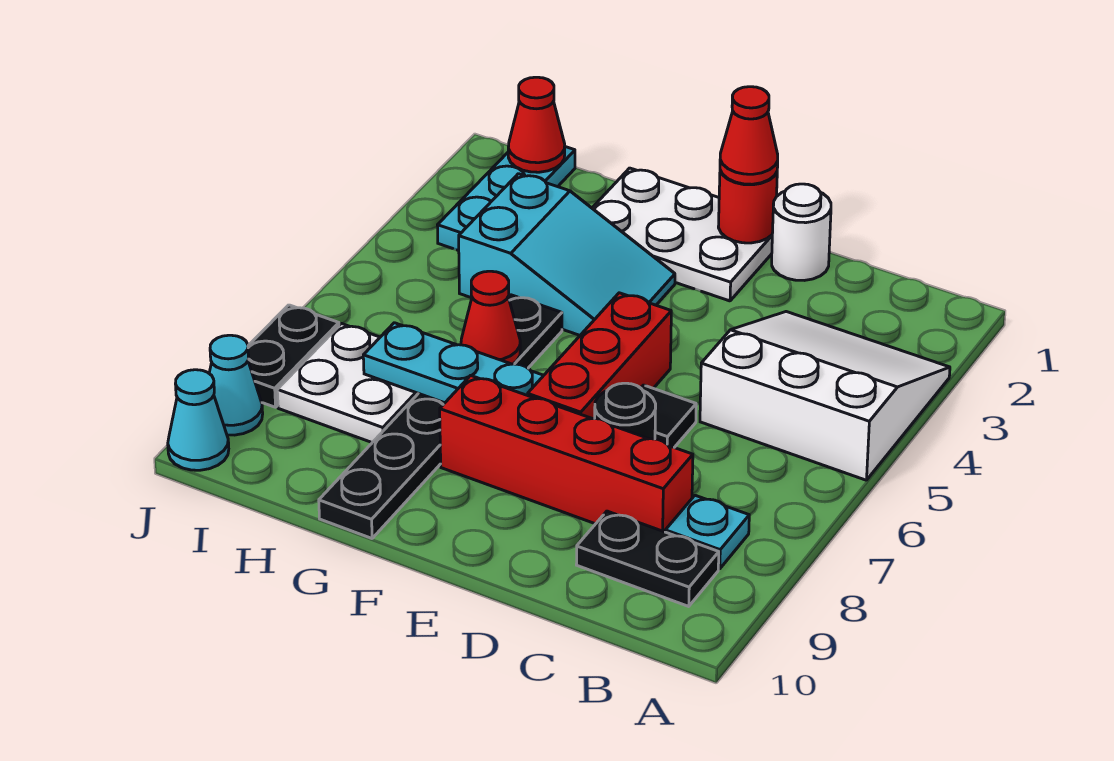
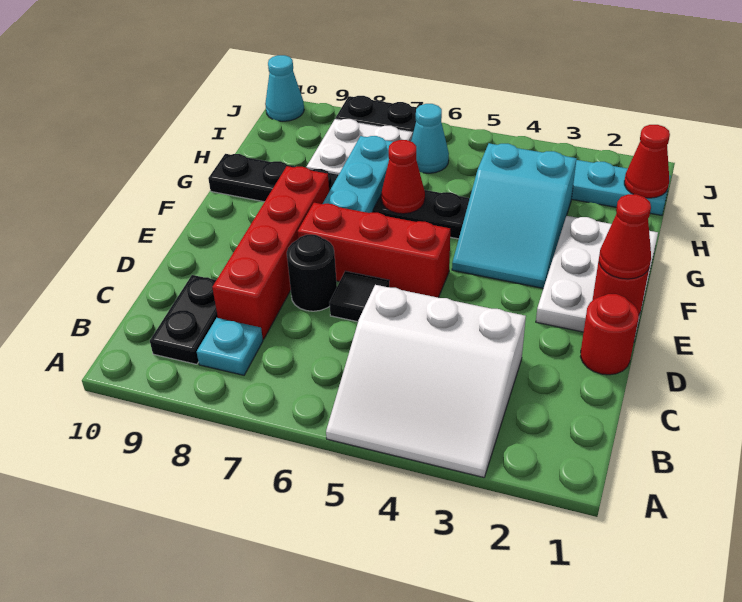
white 3x3 slope [700,312,950,480] -> white 3x3 slope turned to [326,285,526,477]
white 1x1 round brick [772,184,831,280] -> red 1x1 round brick [580,294,639,375]
cyan 1x1 cone [209,335,263,435] -> cyan 1x1 cone moved to [411,104,449,173]

